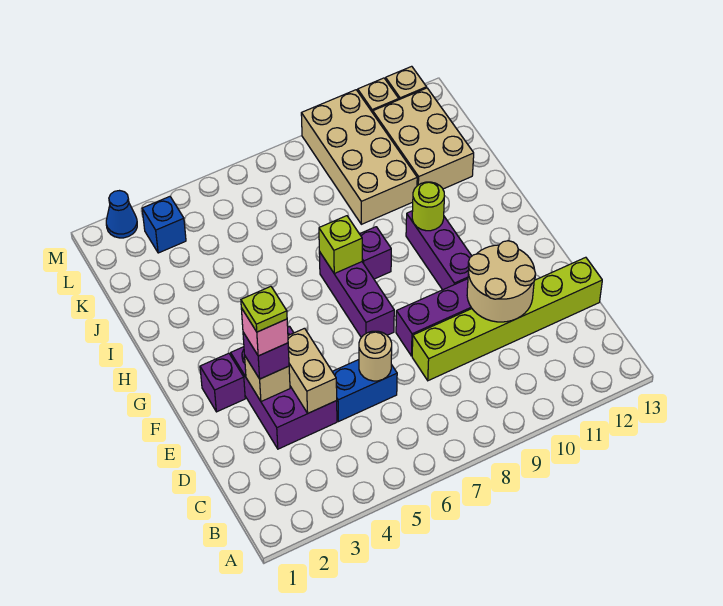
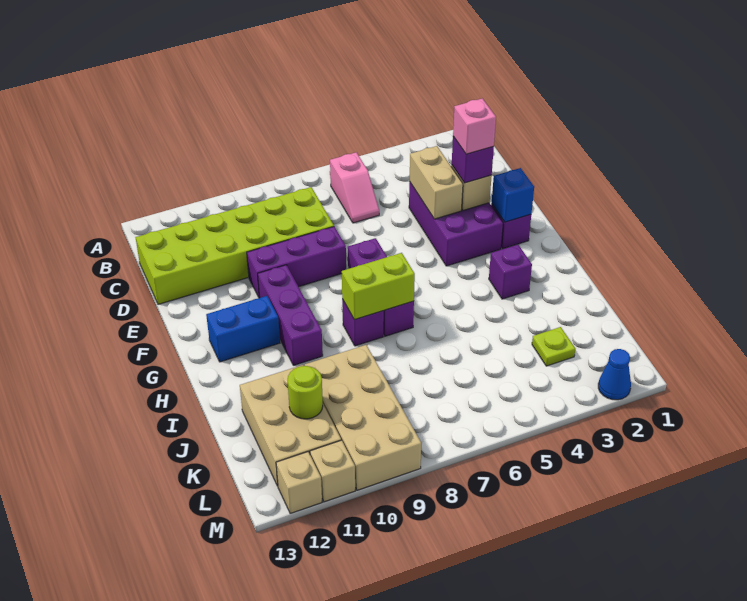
none -> pink 1x2 slope [330,152,379,223]
blue 1x2 brick [332,360,397,422] -> blue 1x2 brick moved to [206,296,280,362]
tan 1x1 round brick [359,331,392,381] -> none
lime 1x6 brick [412,257,602,381] -> lime 2x6 brick [135,187,334,304]
tan 2x2 round brick [467,241,536,322] -> none
lime 1x1 plate [241,286,287,332] -> lime 1x1 plate moved to [532,327,575,366]
none -> purple 1x1 brick [489,244,532,299]
lime 1x1 brick [319,216,362,274] -> lime 1x2 brick [342,253,415,320]
lime 1x1 round brick [412,182,444,231] -> lime 1x1 round brick moved to [288,366,323,419]
blue 1x1 brick [142,197,186,253] -> blue 1x1 brick moved to [492,168,534,222]

